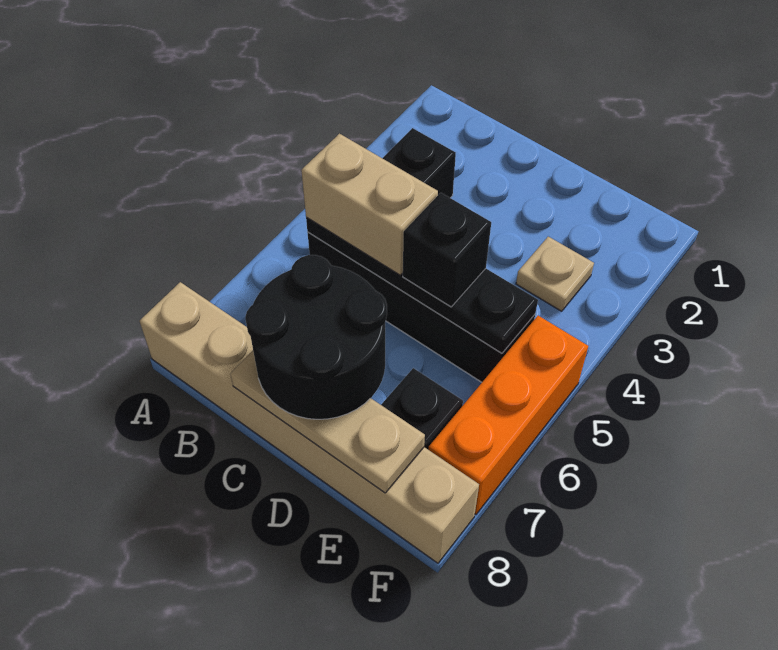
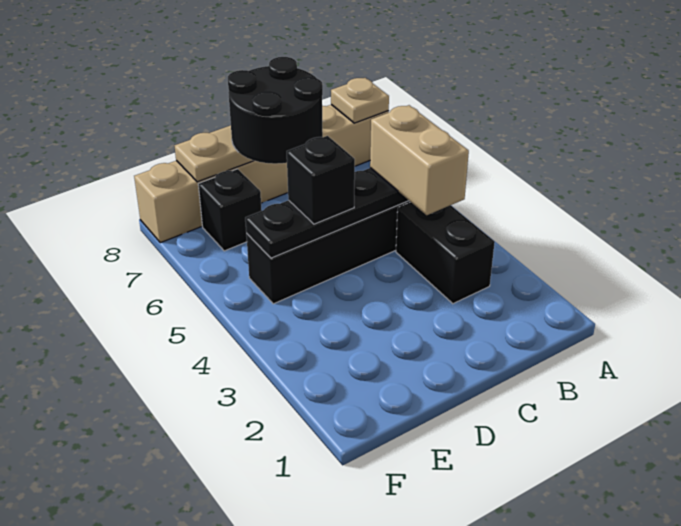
tan 1x2 brick [301,134,438,275] -> tan 1x2 brick turned to [370,105,469,215]
tan 1x1 plate [516,237,594,311] -> tan 1x1 plate moved to [331,78,389,123]
orange 1x3 brick [429,316,588,514] -> none

